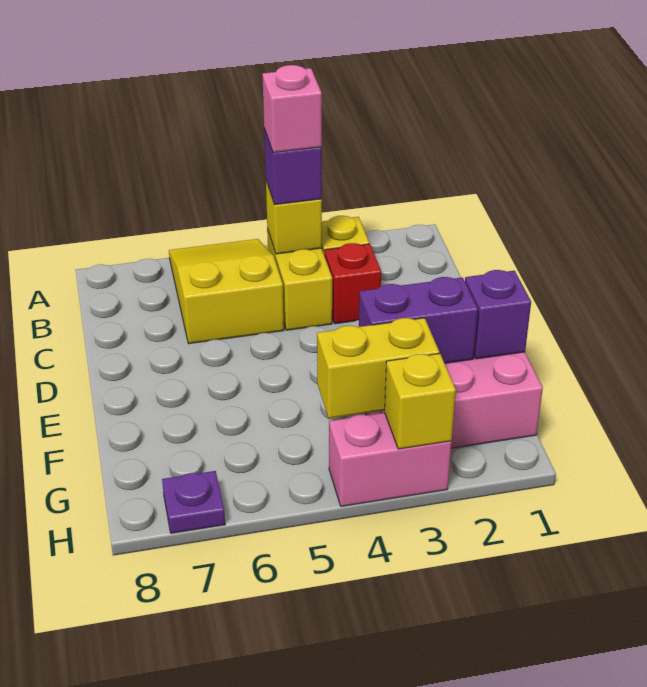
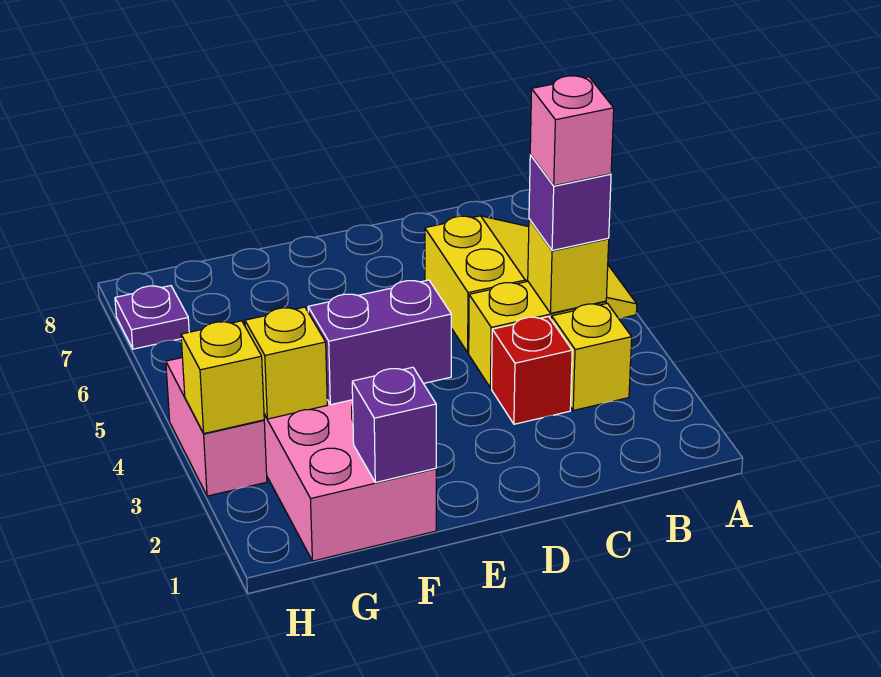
purple 1x2 brick [359,277,478,363] -> purple 1x2 brick turned to [308,280,451,405]
yellow 1x2 brick [317,318,439,418] -> yellow 1x1 brick [245,307,327,419]

